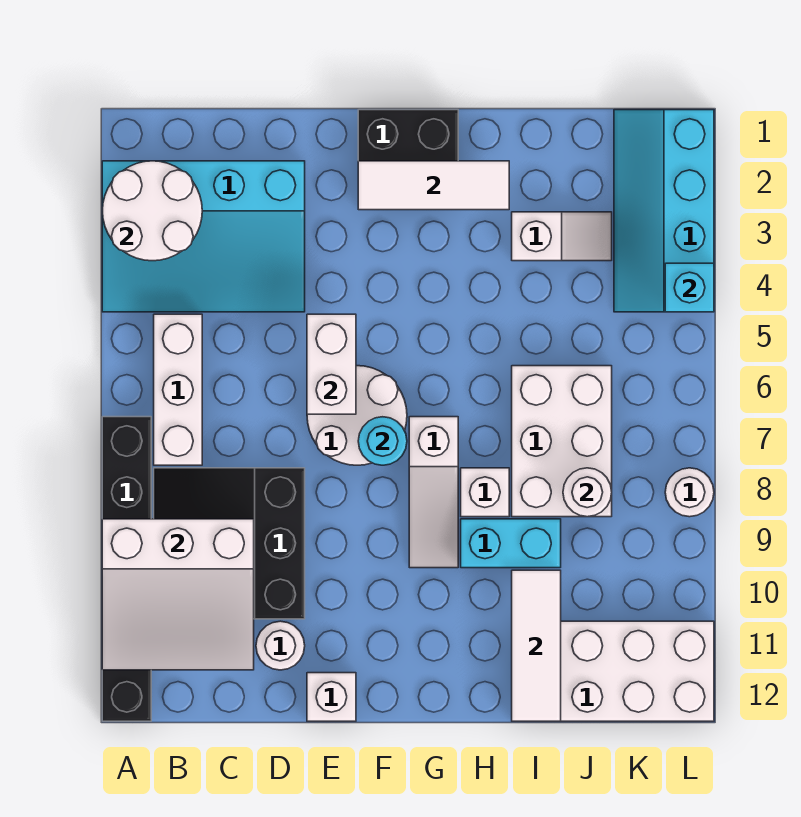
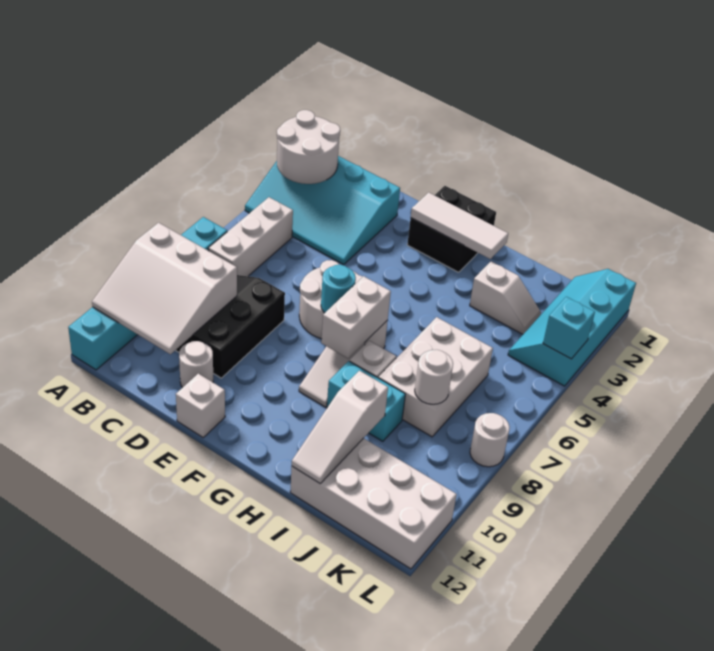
black 1x6 brick [102,417,151,721] -> cyan 1x6 brick [68,217,227,370]
white 1x2 brick [307,314,356,414] -> white 1x2 brick moved to [321,276,391,358]
white 1x3 tile [512,570,561,721] -> white 1x3 slope [292,371,388,483]

